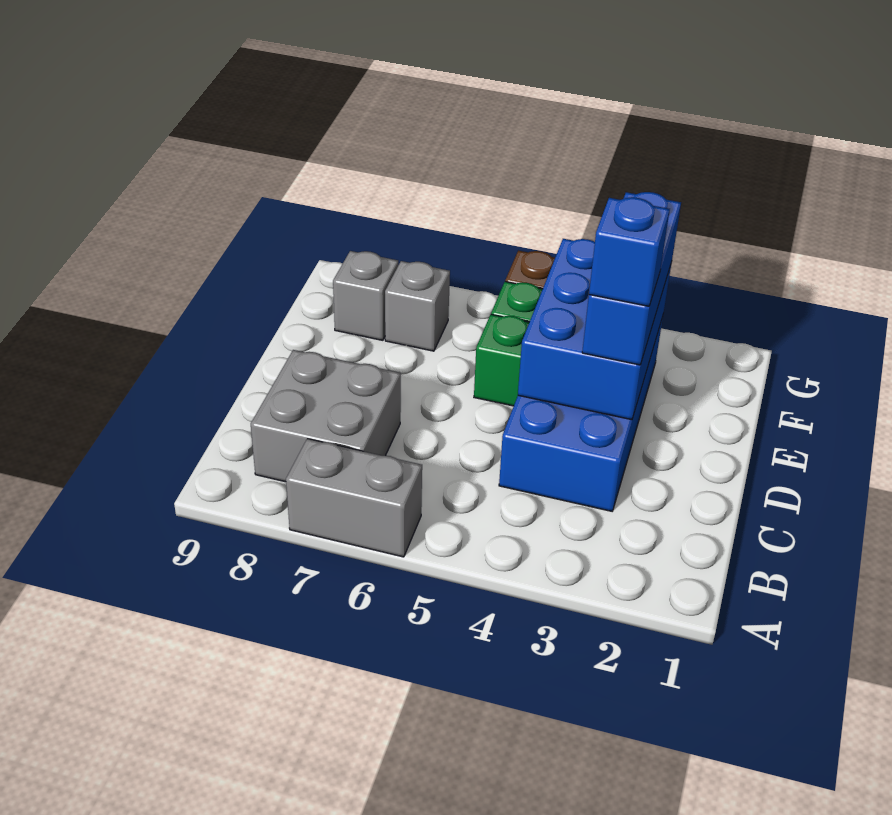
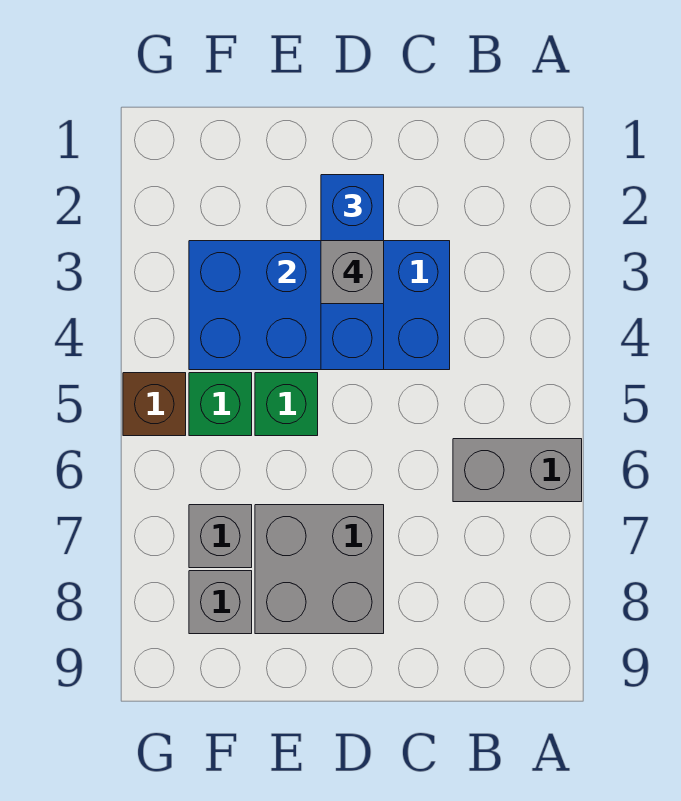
grey 1x2 brick [286,439,422,557] -> grey 1x2 brick turned to [453,439,582,502]
grey 2x2 brick [251,350,401,482] -> grey 2x2 brick moved to [255,505,384,634]
blue 1x3 brick [582,192,681,365] -> blue 1x3 brick turned to [321,175,384,370]
blue 1x1 brick [589,197,670,306] -> grey 1x1 brick [321,241,384,304]

